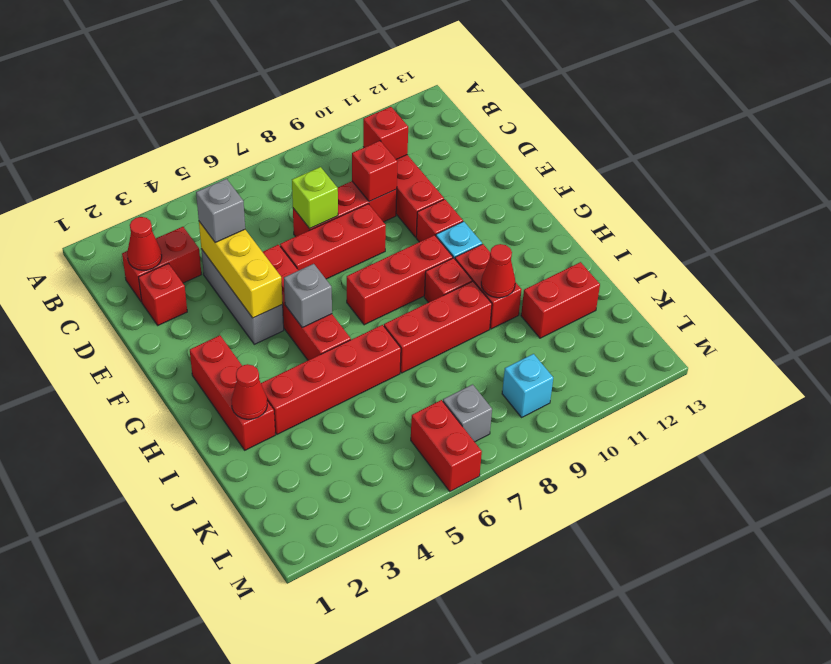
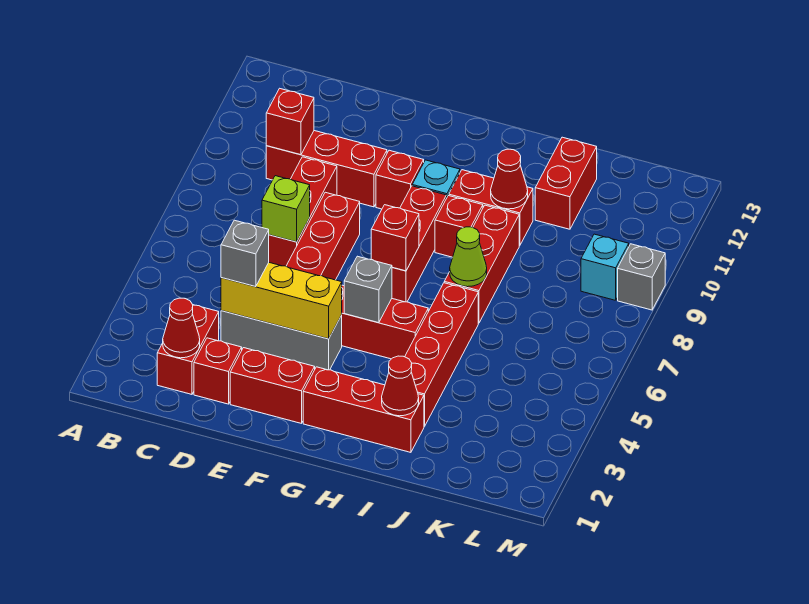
red 1x1 brick [352,141,398,202] -> red 1x1 brick moved to [371,205,419,271]
none -> lime 1x1 cone [450,227,487,287]
red 1x2 brick [411,400,482,491] -> red 1x2 brick moved to [230,348,315,423]
grey 1x1 brick [443,384,492,442] -> grey 1x1 brick moved to [618,244,665,310]

